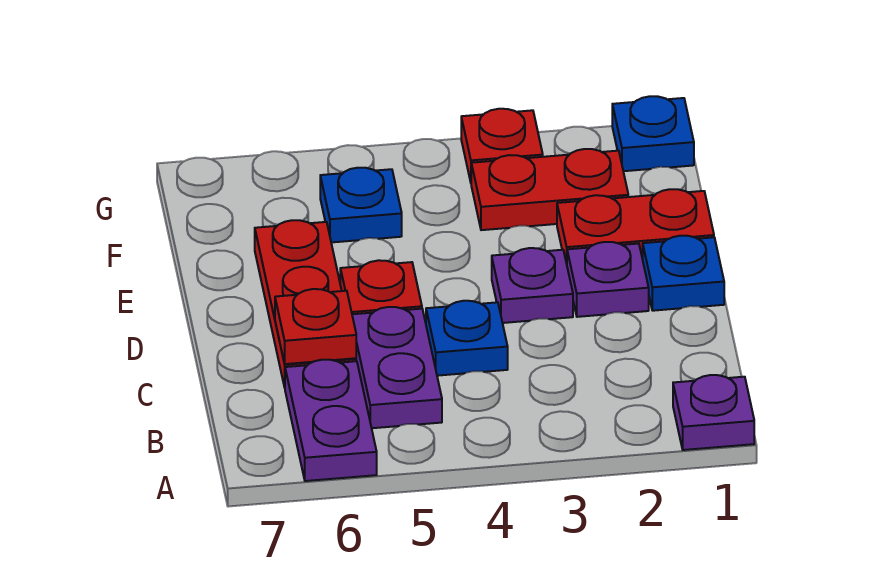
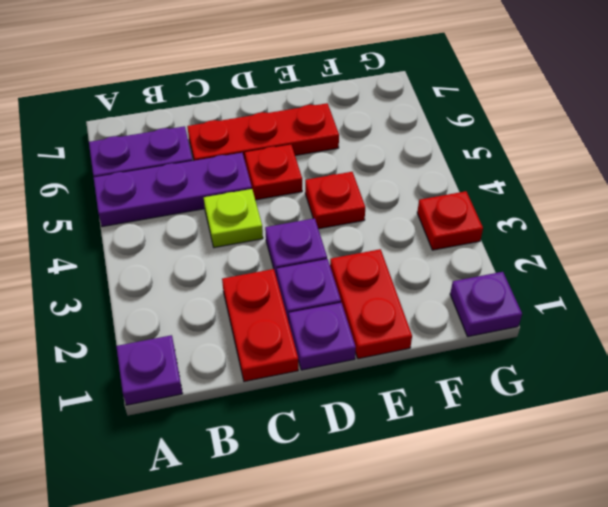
purple 1x2 plate [352,307,442,428] -> purple 1x3 plate [94,153,252,227]
blue 1x1 plate [426,301,508,376] -> lime 1x1 plate [204,189,263,248]
red 1x1 plate [275,289,356,364] -> red 1x1 plate moved to [305,172,365,229]
blue 1x1 plate [643,236,724,311] -> purple 1x1 plate [289,303,356,370]
red 1x2 plate [471,149,628,230] -> red 1x2 plate moved to [222,269,298,382]
blue 1x1 plate [320,168,402,242] -> none
blue 1x1 plate [612,96,694,171] -> purple 1x1 plate [450,272,522,337]

